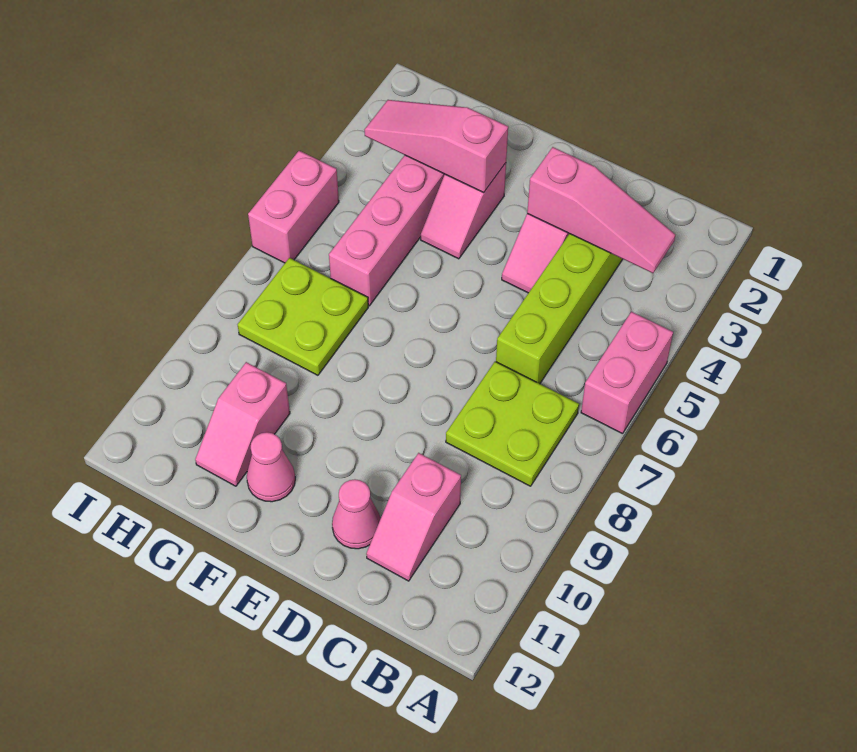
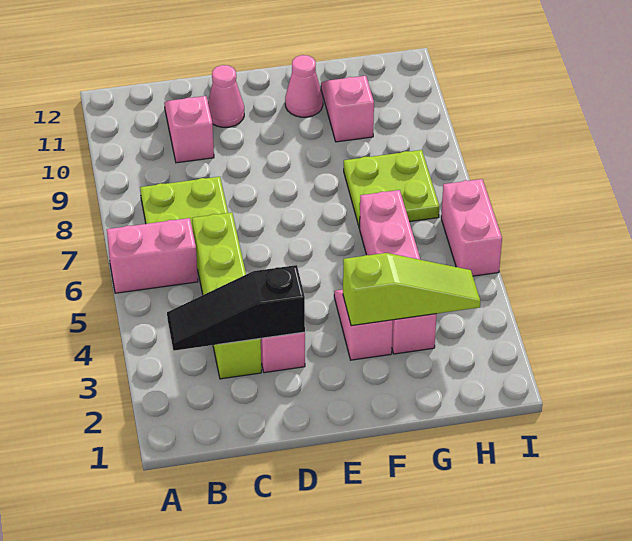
pink 1x2 brick [581,312,673,434] -> pink 1x2 brick turned to [107,218,198,293]
pink 1x3 slope [527,147,675,273] -> black 1x3 slope [167,265,305,351]
pink 1x3 slope [364,100,508,193] -> lime 1x3 slope [343,253,481,326]

